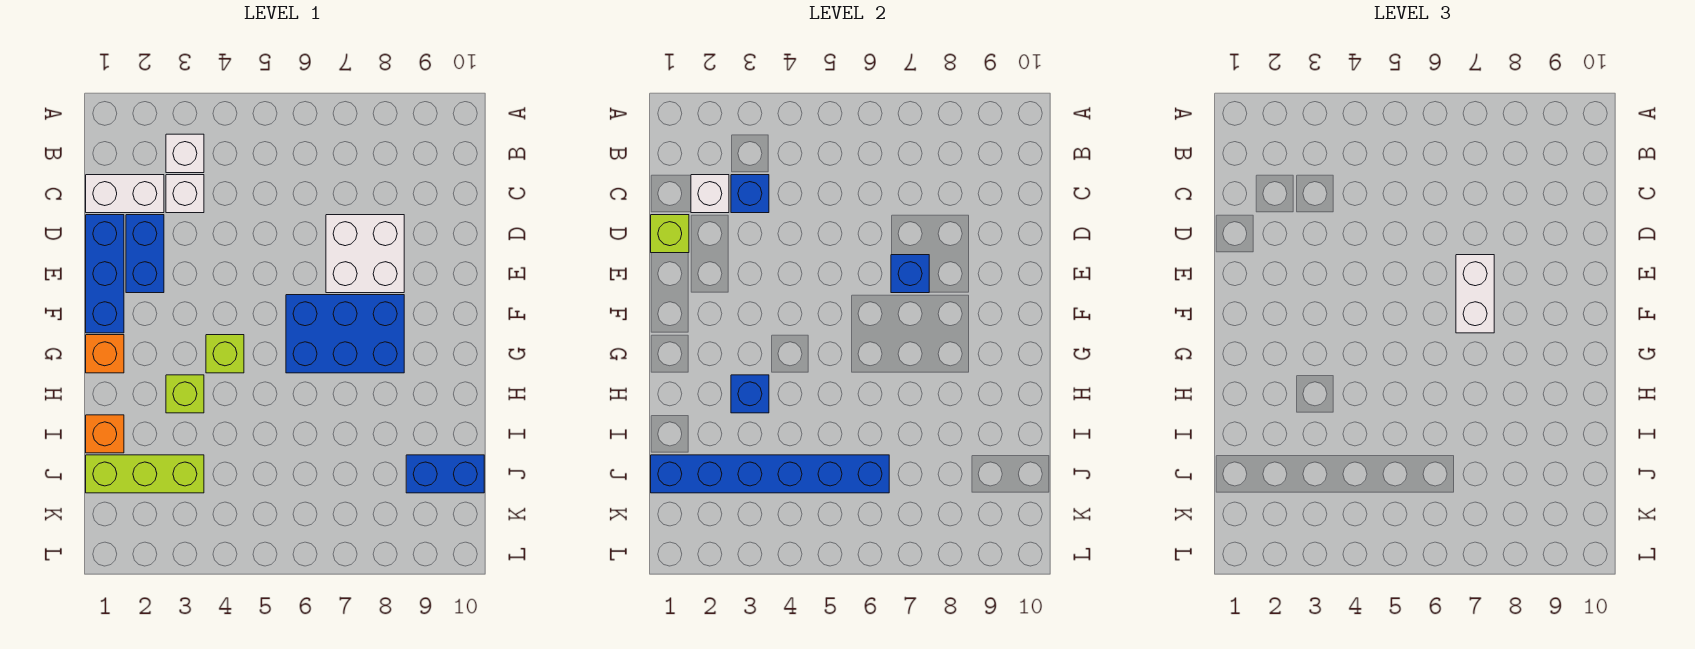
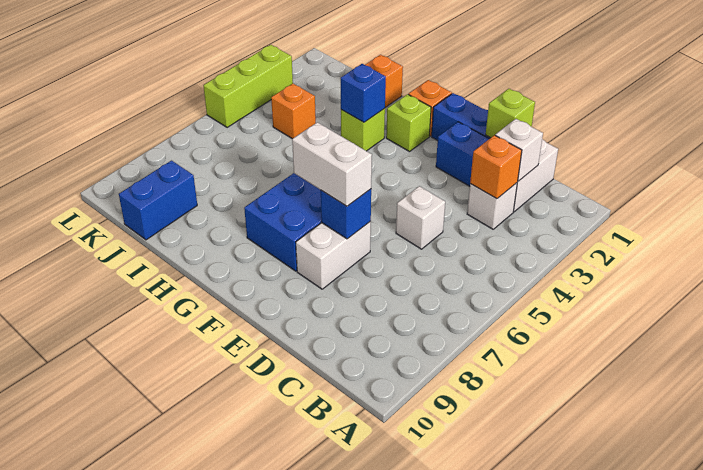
white 1x1 brick [166,134,204,173] -> white 1x1 brick moved to [396,186,445,249]
blue 1x1 brick [731,175,769,213] -> orange 1x1 brick [470,135,522,199]
white 2x2 brick [326,215,404,293] -> white 1x2 brick [296,222,371,289]
lime 1x1 brick [206,335,244,373] -> lime 1x1 brick moved to [386,94,431,152]
lime 1x3 brick [86,455,204,493] -> lime 1x3 brick moved to [203,45,293,128]
blue 1x6 brick [651,455,889,493] -> none
none -> orange 1x1 brick [271,84,316,139]

